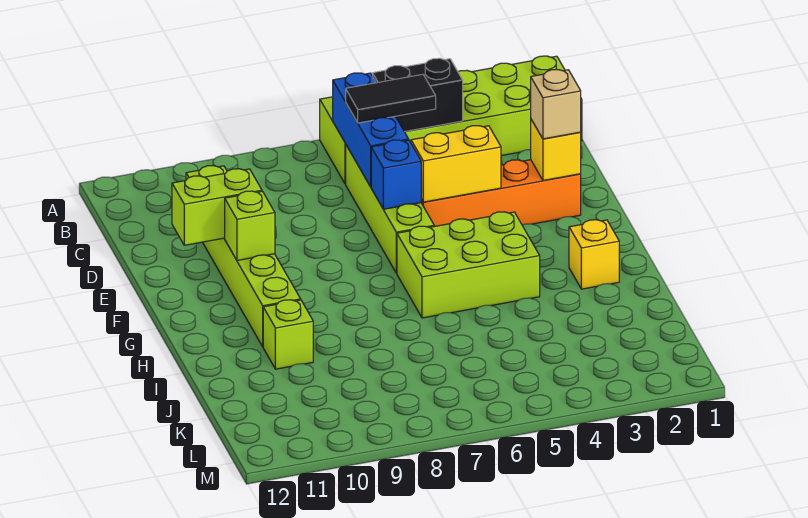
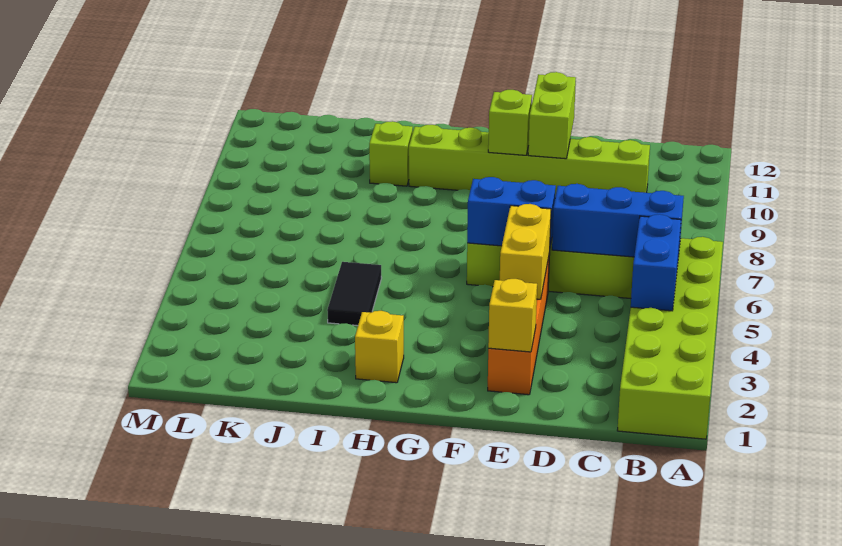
black 1x2 brick [373,58,463,132] -> blue 1x2 brick [631,214,681,311]
black 1x2 tile [346,74,436,123] -> black 1x2 tile moved to [327,262,381,326]
tan 1x1 brick [531,70,581,139] -> none
blue 1x1 brick [371,140,422,209] -> blue 1x2 brick [467,177,556,246]
lime 2x3 brick [397,212,540,318] -> none

